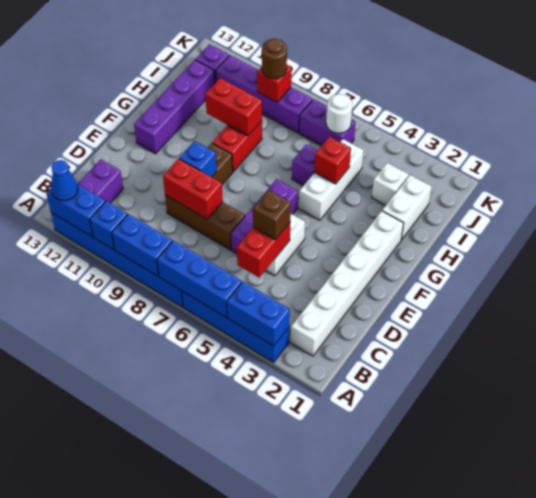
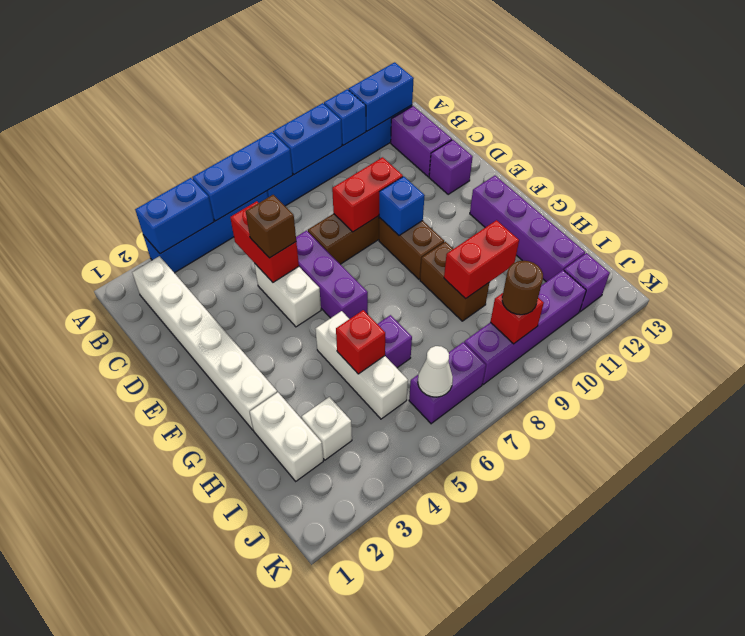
blue 1x1 cone [51,160,78,201] -> none
none -> purple 1x1 brick [429,140,473,194]
red 1x2 brick [212,121,262,172] -> brown 1x2 brick [420,242,489,321]
white 1x1 round brick [326,94,352,133] -> white 1x1 cone [418,346,453,397]

